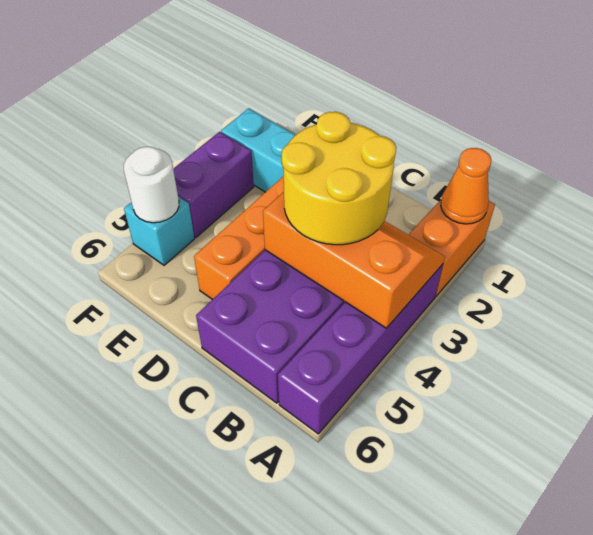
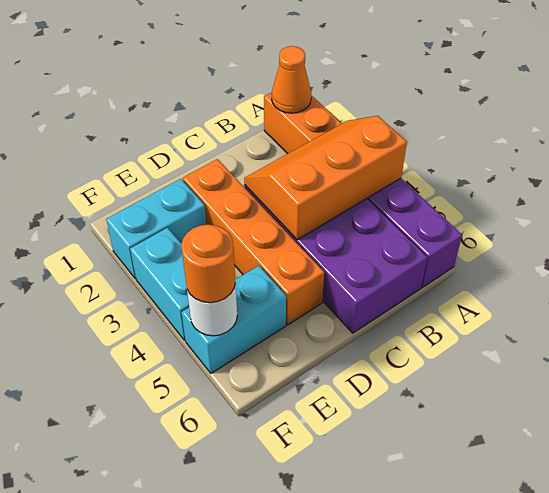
yellow 2x2 round brick [282,112,396,245] -> none
purple 1x2 brick [173,132,254,237] -> cyan 1x2 brick [130,228,189,340]
cyan 1x1 brick [124,196,195,265] -> cyan 1x2 brick [181,266,286,373]
none -> orange 1x1 round brick [181,225,235,303]

